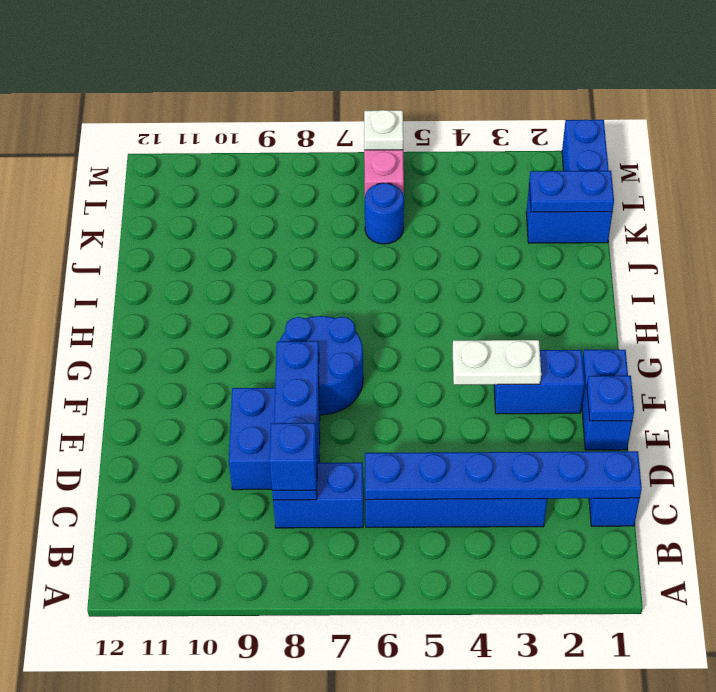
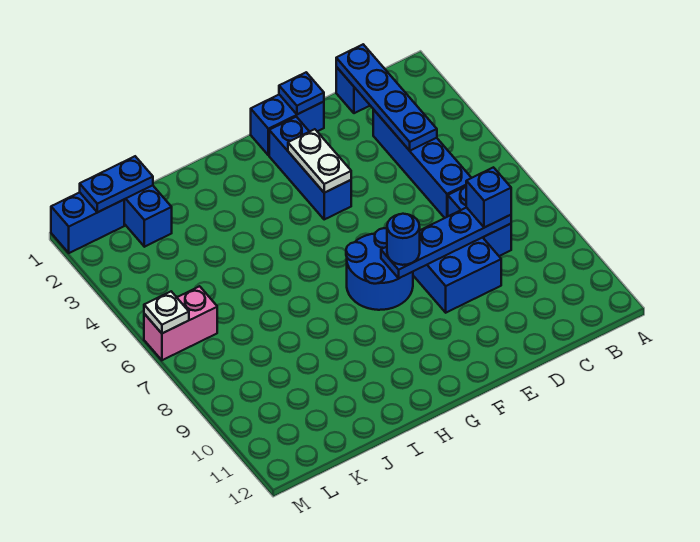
blue 1x6 plate [365,451,642,500] -> blue 1x4 plate [336,44,437,151]
blue 1x2 brick [494,350,584,414] -> blue 1x3 brick [269,117,351,219]
blue 1x2 plate [529,171,614,212] -> blue 1x2 plate turned to [80,156,153,212]
blue 1x1 round brick [365,183,404,244] -> blue 1x1 round brick moved to [387,214,420,265]

